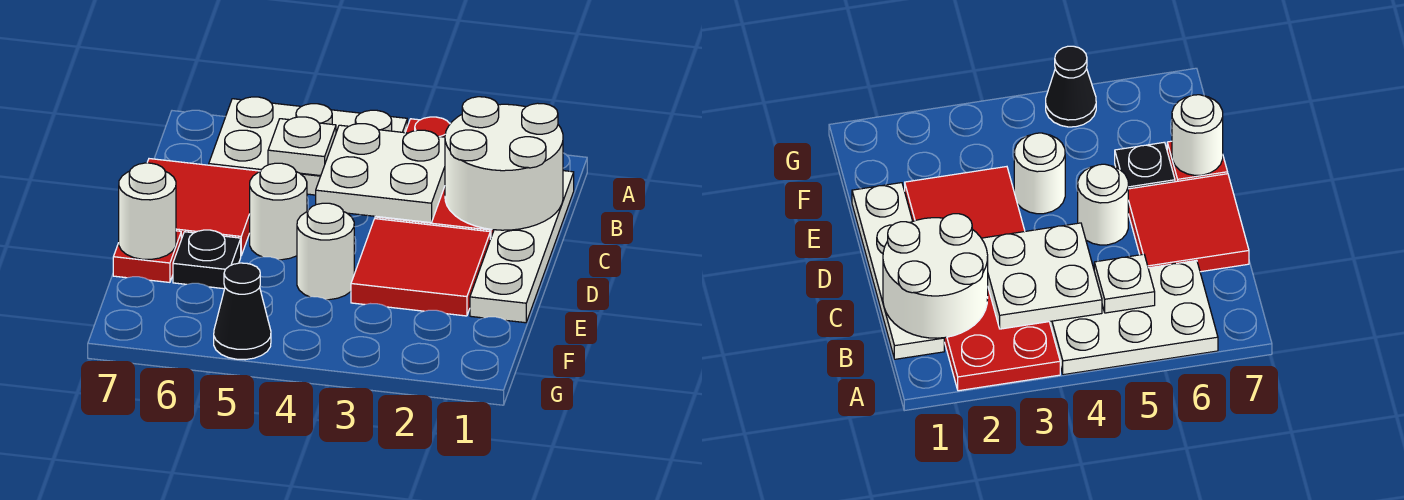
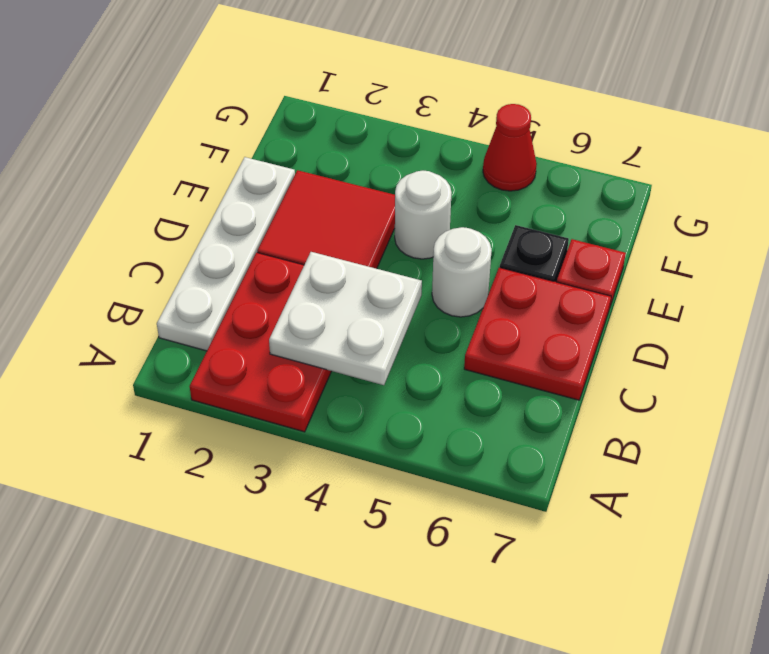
white 2x3 plate [209,97,407,195] -> none
white 2x2 round brick [445,97,563,230] -> none
white 1x1 plate [268,117,336,176] -> none
red 2x2 tile [147,159,260,255] -> red 2x2 plate [464,267,611,400]
white 1x1 round brick [119,163,176,259] -> none
black 1x1 cone [214,263,271,360] -> red 1x1 cone [483,104,537,191]

